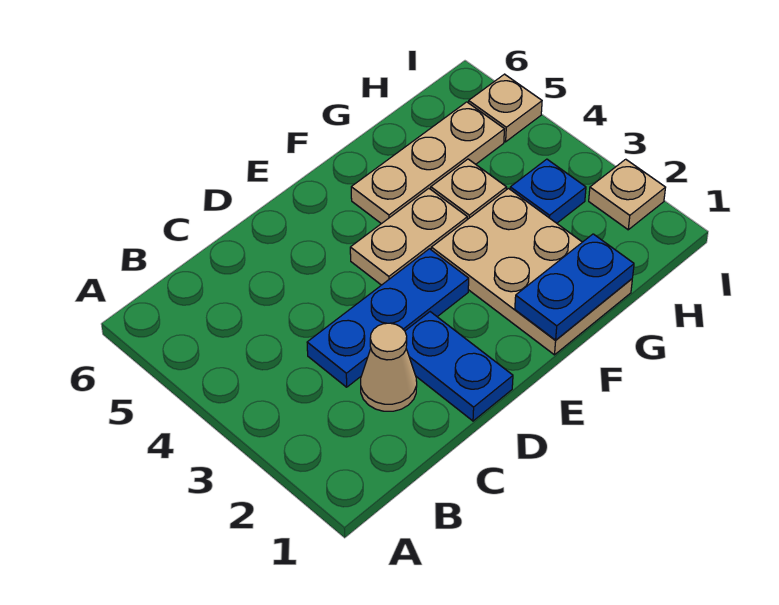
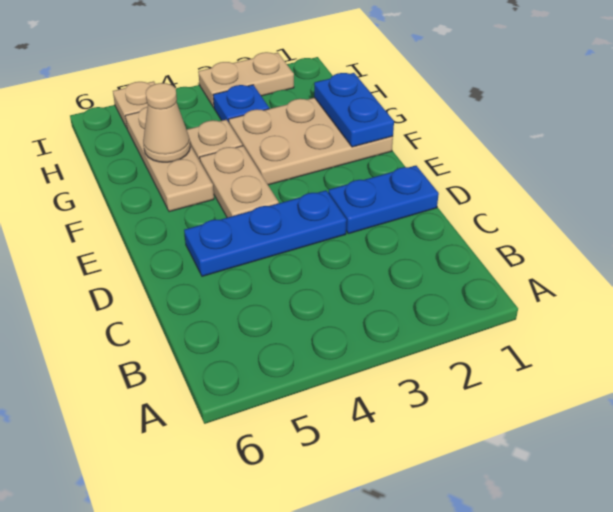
tan 1x1 cone [361,323,417,411] -> tan 1x1 cone moved to [143,83,190,162]
blue 1x3 plate [307,249,469,387] -> blue 1x3 plate turned to [184,190,347,276]
tan 1x1 plate [589,159,666,230] -> tan 1x2 plate [198,52,294,108]

